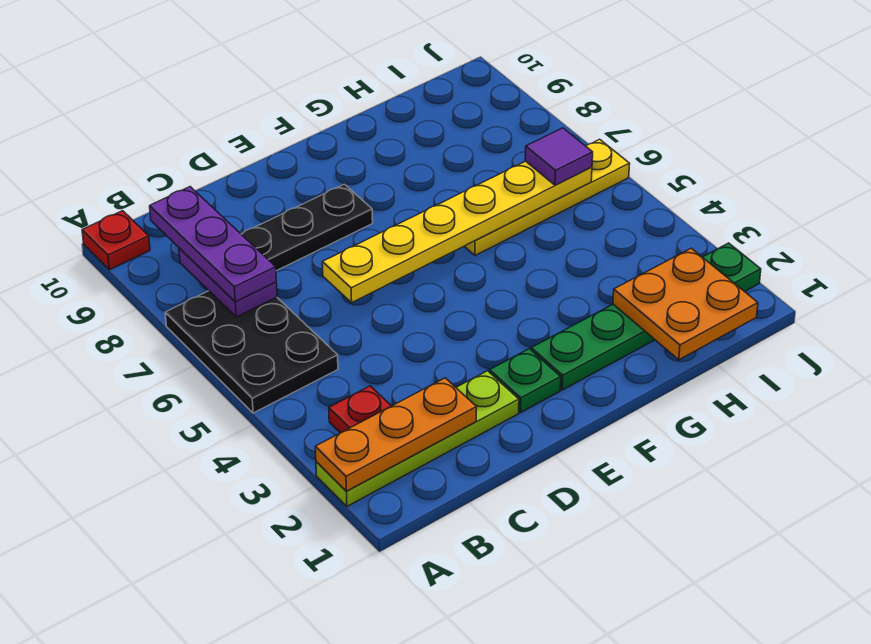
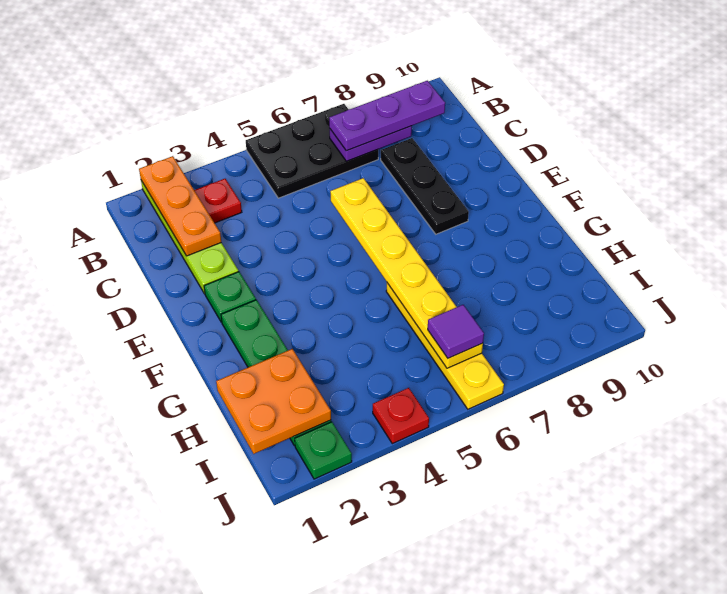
red 1x1 plate [82,211,150,270] -> red 1x1 plate moved to [373,388,429,444]

